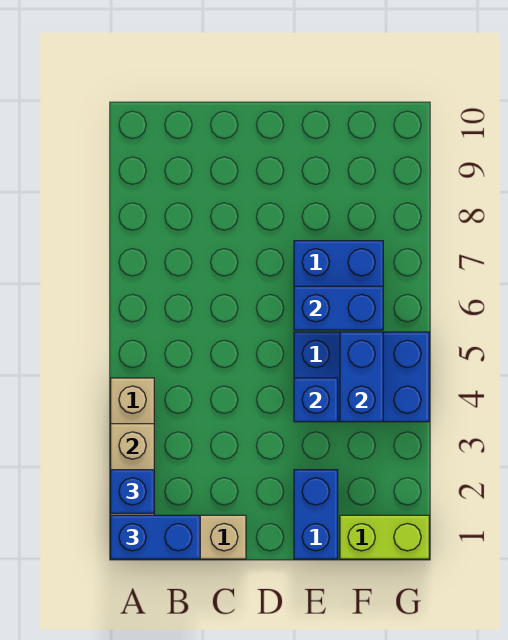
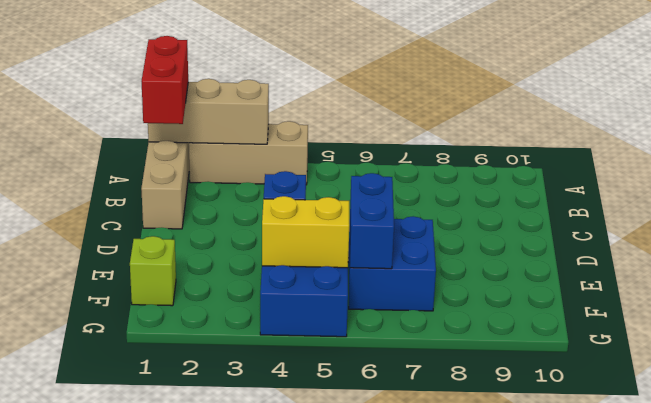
blue 1x2 brick [111,515,200,559] -> red 1x2 brick [141,36,188,124]
blue 1x1 brick [111,470,154,513] -> none
blue 1x2 brick [294,470,338,559] -> none
lime 1x2 brick [340,515,429,559] -> lime 1x1 brick [130,236,176,306]
blue 1x2 brick [340,332,383,422] -> yellow 1x2 brick [262,196,349,268]

